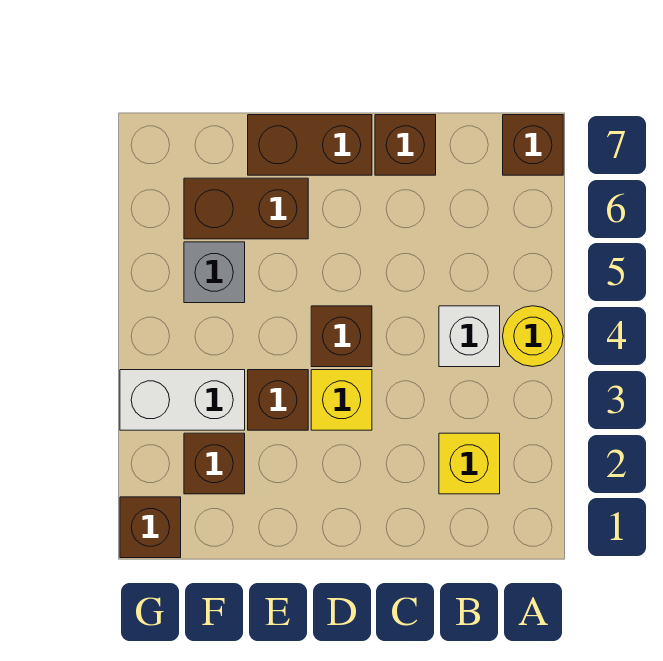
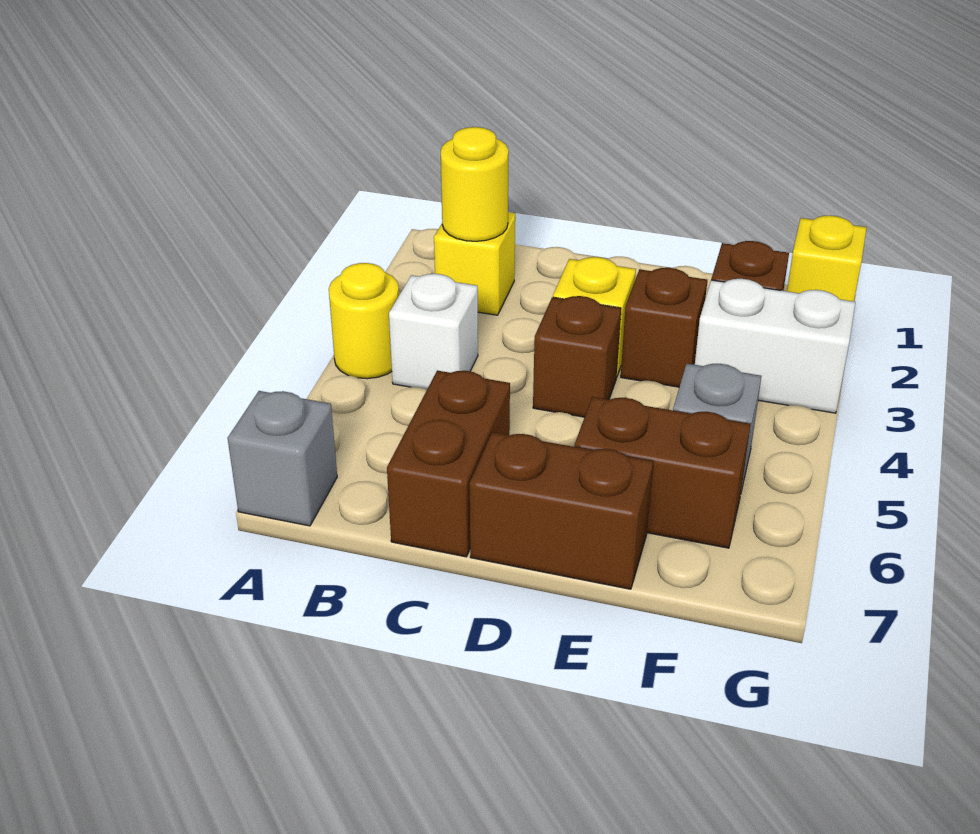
brown 1x1 brick [503,115,563,175] -> grey 1x1 brick [228,391,337,526]
none -> yellow 1x1 round brick [441,127,509,241]
brown 1x1 brick [375,115,436,175] -> brown 1x2 brick [387,371,510,557]
brown 1x1 brick [120,497,181,558] -> yellow 1x1 brick [787,215,867,301]

